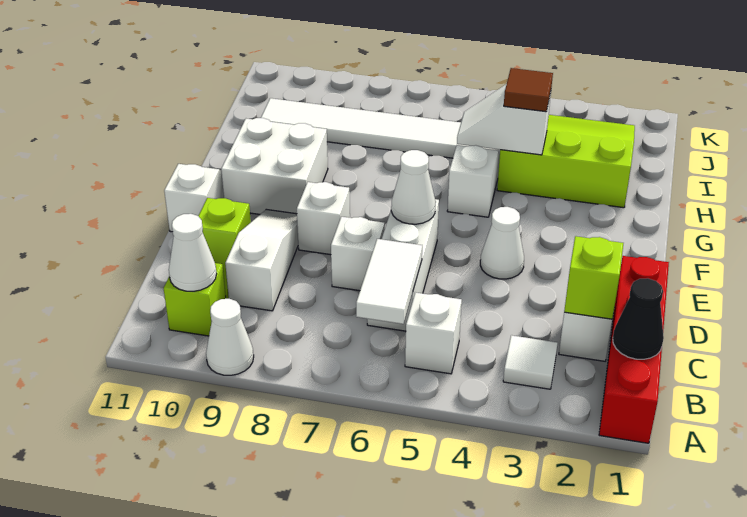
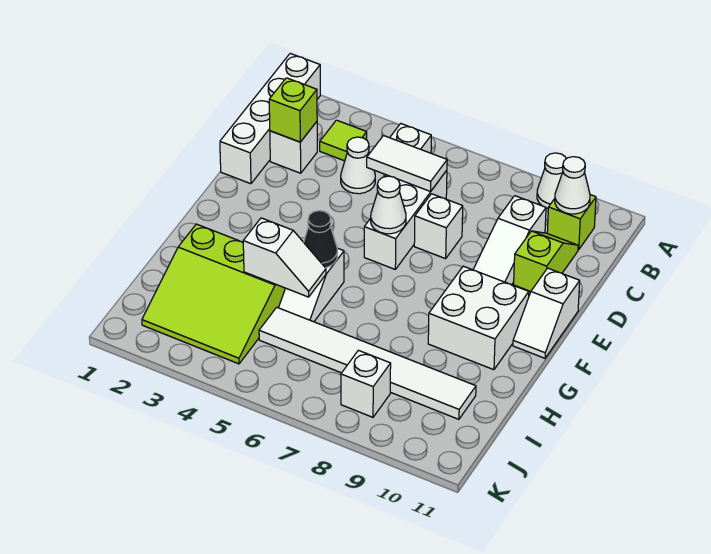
red 1x4 brick [599,256,669,443] -> white 1x4 brick [220,54,320,184]
black 1x1 cone [613,278,664,359] -> black 1x1 cone moved to [304,211,337,268]
white 1x1 tile [503,335,558,389] -> lime 1x1 tile [320,120,367,161]
white 1x2 tile [356,239,422,324] -> white 1x2 tile turned to [367,135,447,191]
white 1x1 cone [480,207,524,279] -> white 1x1 cone moved to [341,137,375,194]
white 1x1 brick [297,182,350,255] -> white 1x1 brick moved to [341,350,391,417]
brown 1x1 tile [504,68,553,112] -> none

